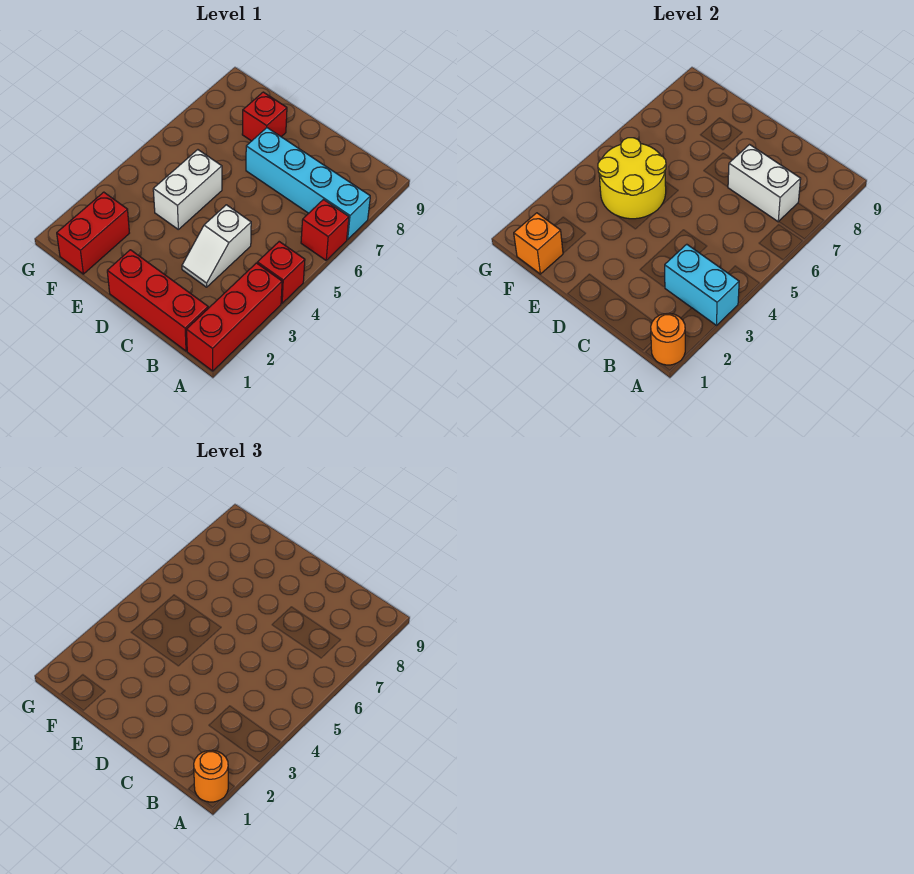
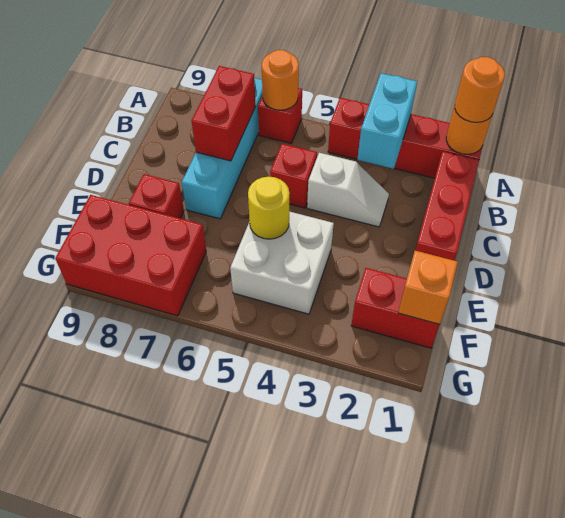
none -> orange 1x1 round brick [262,50,299,110]
white 1x2 brick [728,145,801,222] -> red 1x2 brick [192,66,256,161]
none -> red 1x1 brick [270,144,317,208]
white 1x2 brick [153,150,222,229] -> white 2x2 brick [230,211,334,314]
yellow 2x2 round brick [598,138,666,219] -> yellow 1x1 round brick [248,176,290,239]
none -> red 2x3 brick [55,195,206,316]

